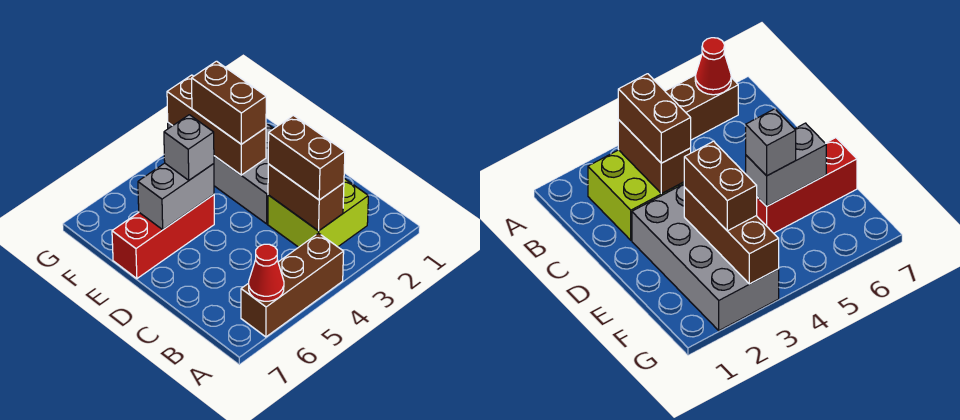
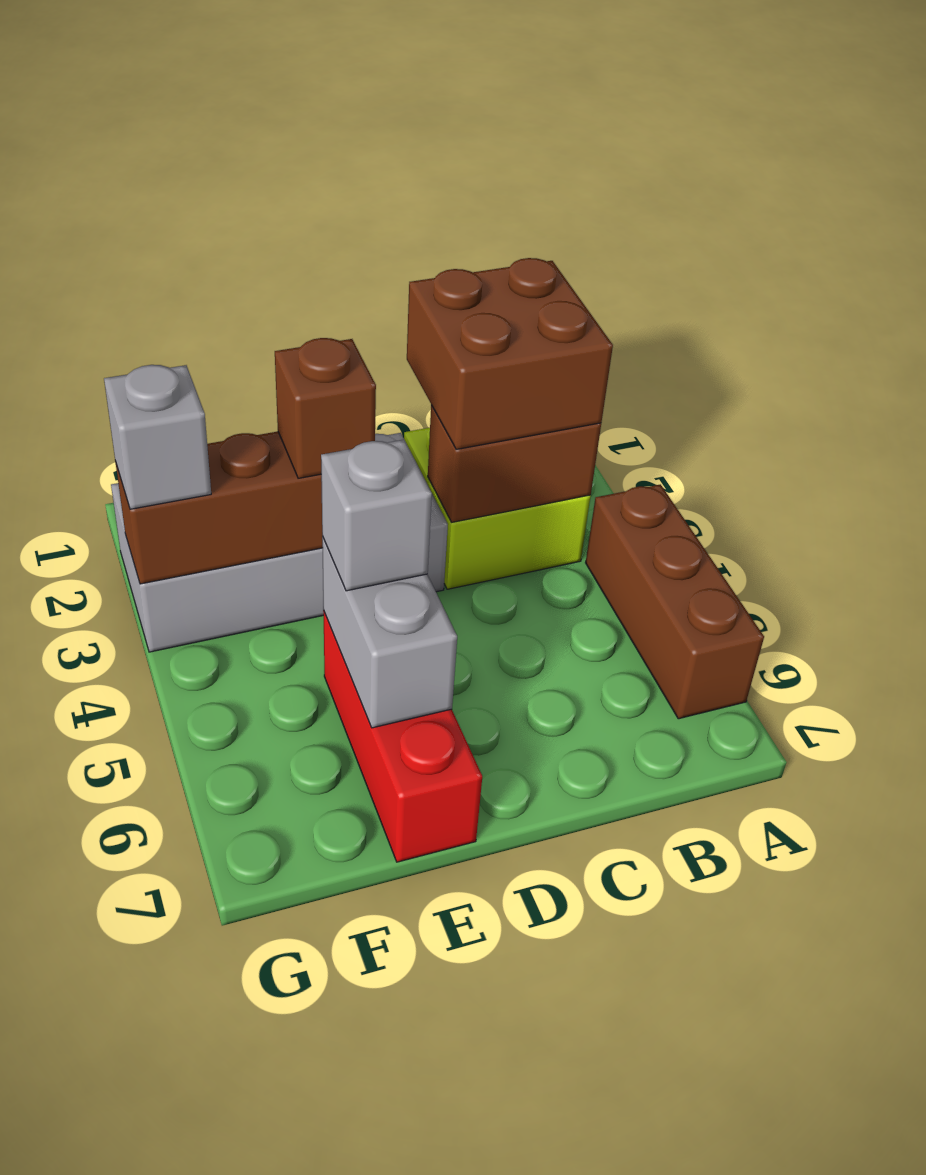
red 1x1 cone [249,244,284,301] -> none
brown 1x2 brick [268,115,345,200] -> brown 2x2 brick [407,258,613,449]
brown 1x2 brick [192,61,266,144] -> brown 1x1 brick [275,338,376,478]
none -> grey 1x1 brick [104,365,211,509]

